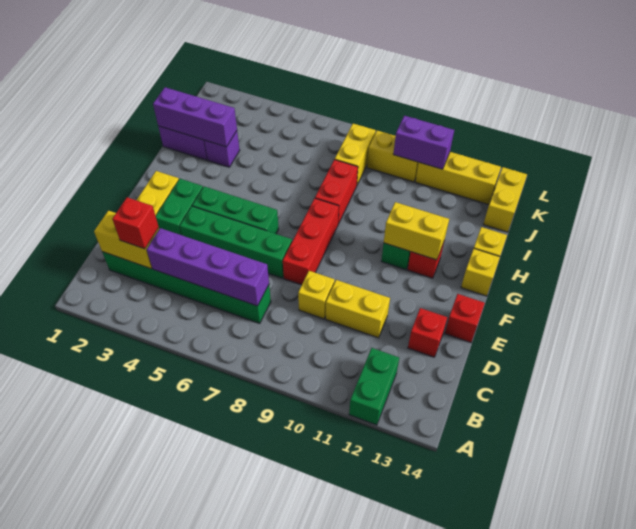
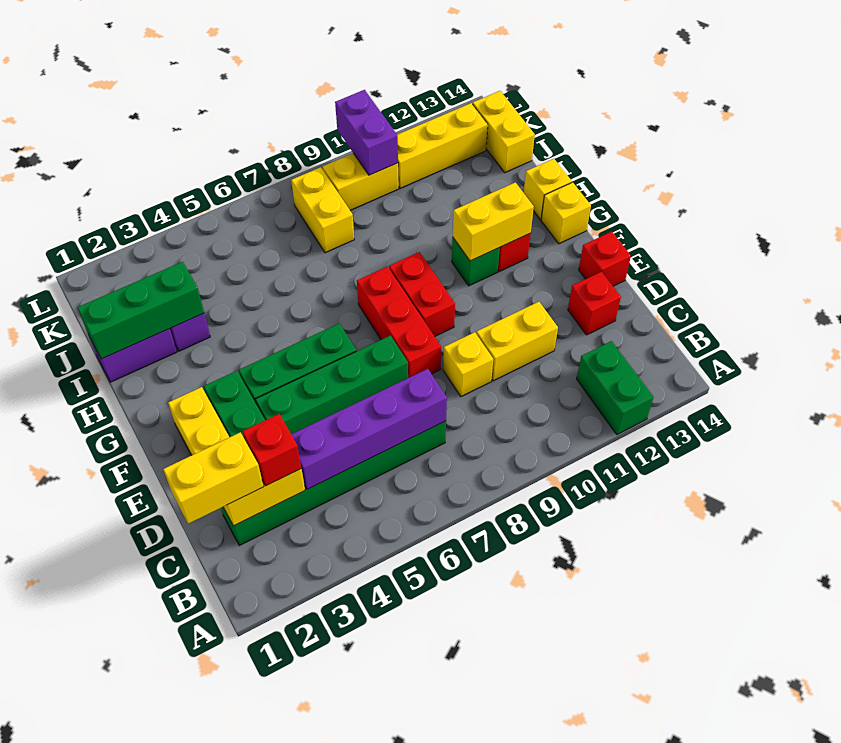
none -> yellow 1x2 brick [163,432,264,524]
red 1x2 brick [315,160,358,224] -> red 1x2 brick moved to [389,252,455,336]
purple 1x3 brick [153,87,237,147] -> green 1x3 brick [77,262,204,359]
purple 1x2 brick [393,116,454,169] -> purple 1x2 brick turned to [335,90,398,175]

